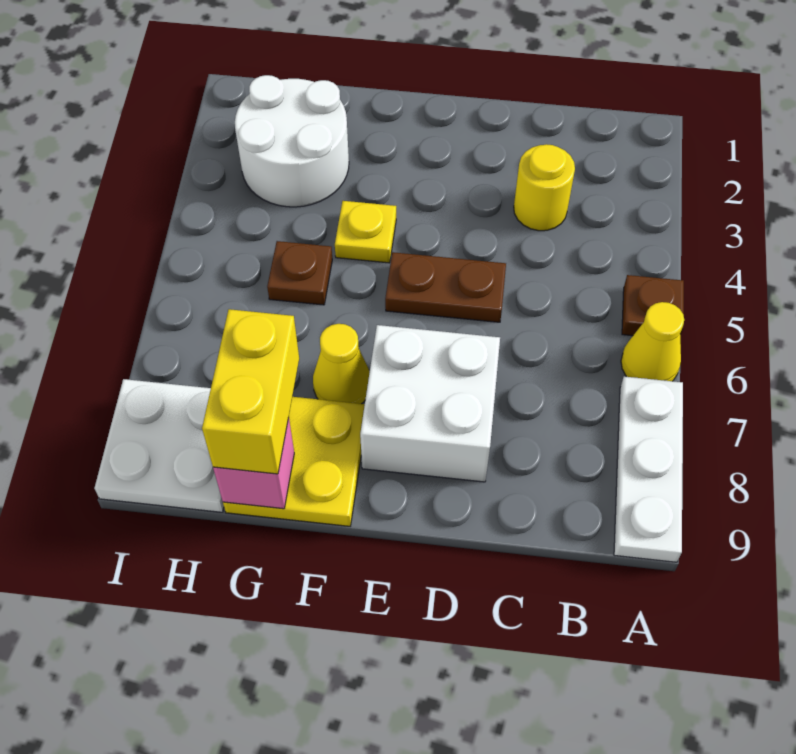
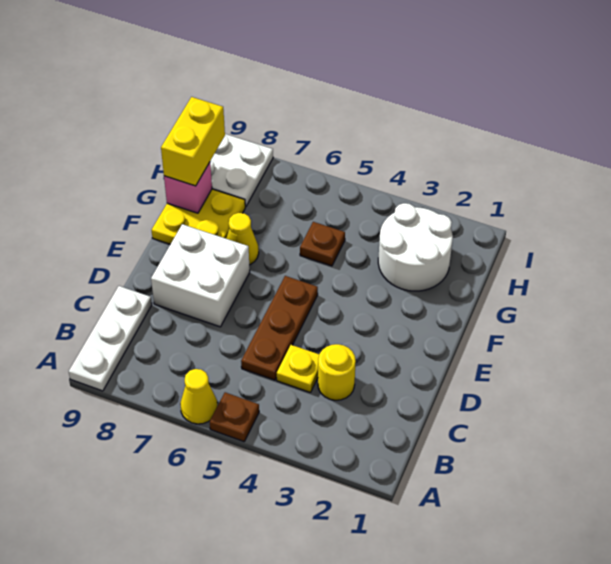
white 1x3 plate [614,376,683,562] -> white 1x3 plate turned to [69,286,152,391]
brown 1x2 plate [385,252,506,322] -> brown 1x3 plate [241,276,318,380]
yellow 1x1 plate [335,201,396,263] -> yellow 1x1 plate moved to [277,345,319,393]
yellow 1x2 brick [202,309,299,474] -> yellow 1x2 brick turned to [161,97,225,186]

